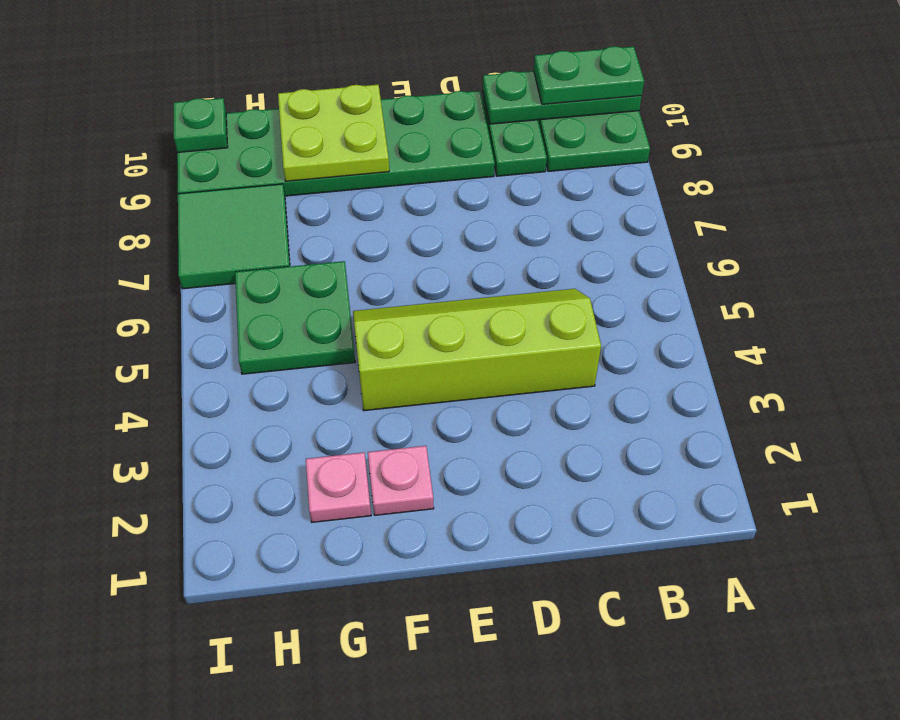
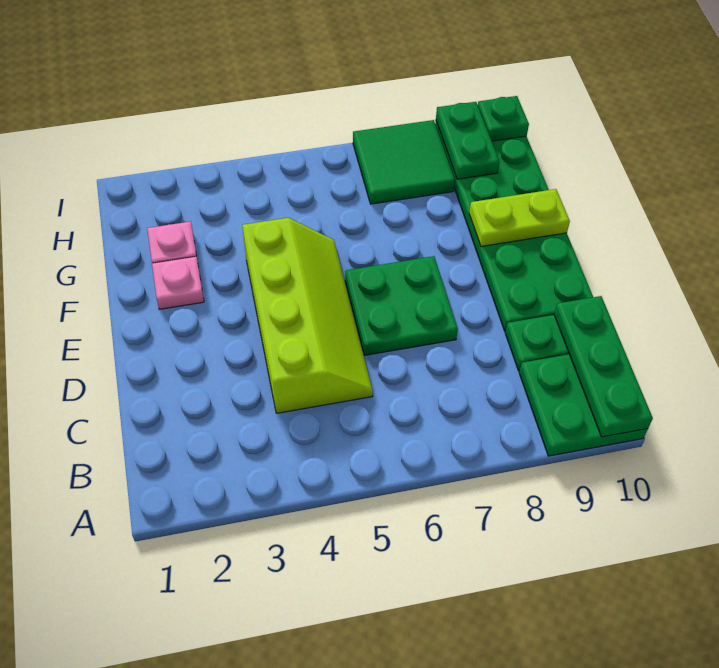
green 1x2 plate [534,46,644,104] -> green 1x2 plate moved to [436,102,499,179]
lime 2x2 plate [278,85,389,181] -> lime 1x2 plate [469,189,570,246]
green 2x2 plate [235,261,355,374] -> green 2x2 plate moved to [345,256,458,355]

